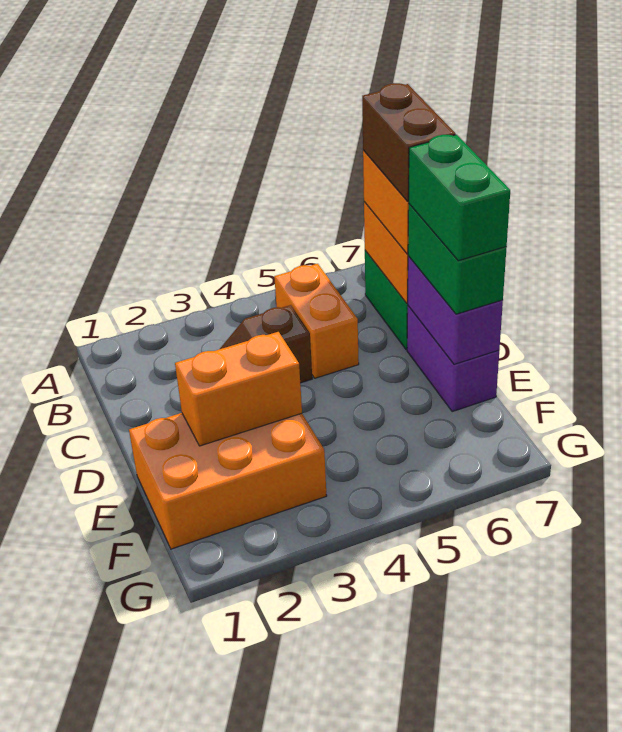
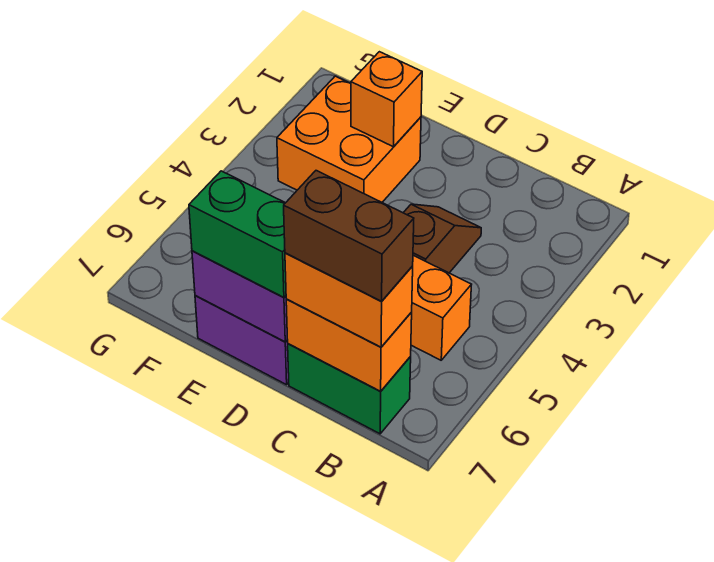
green 1x2 brick [409,135,510,261] -> none
orange 2x3 brick [129,413,327,549] -> orange 2x2 brick [277,76,421,202]
orange 1x2 brick [175,332,302,446] -> orange 1x1 brick [351,52,422,147]

